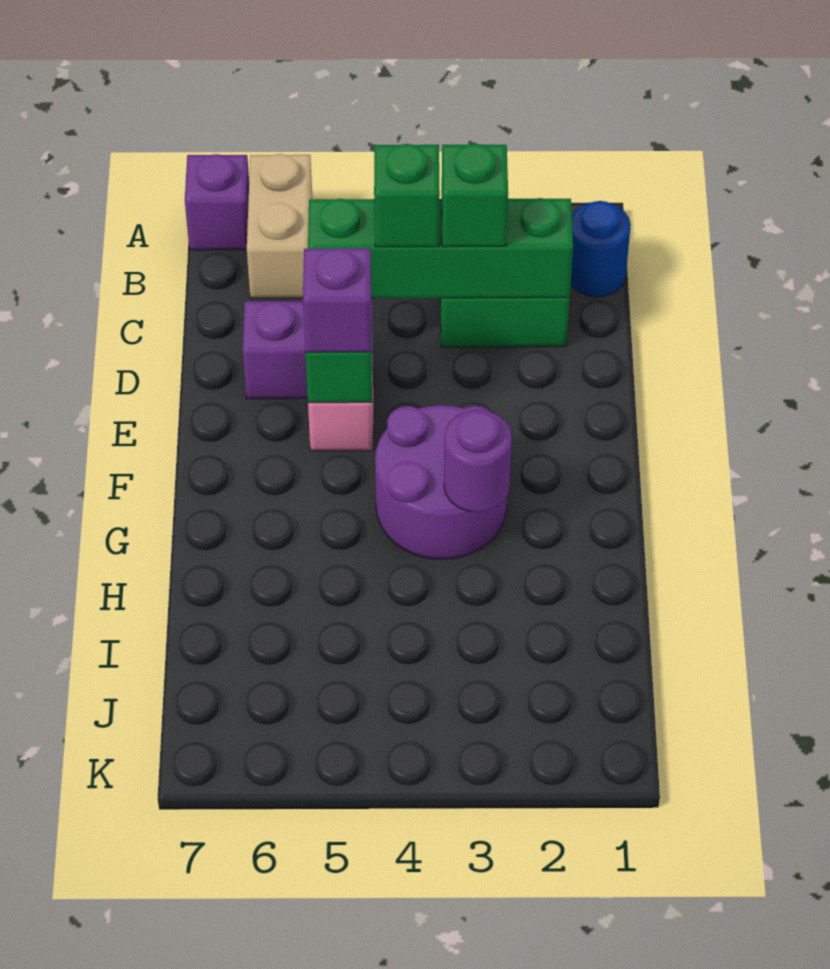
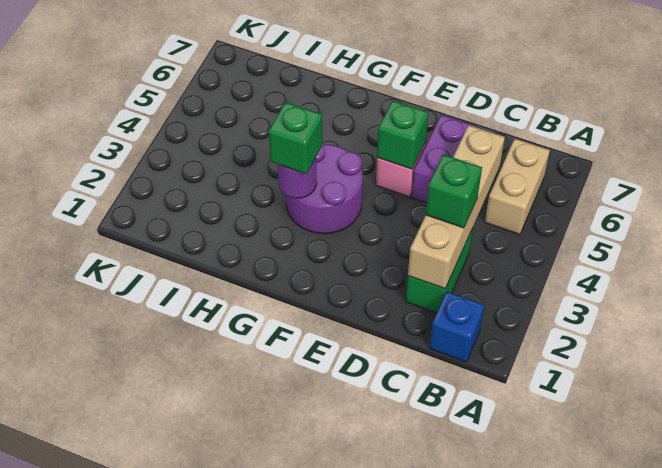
tan 1x2 brick [247,154,312,298] -> tan 1x2 brick turned to [485,139,550,235]
purple 1x1 brick [185,154,249,250] -> none
blue 1x1 round brick [571,201,631,297] -> blue 1x1 brick [429,292,484,362]
green 1x4 brick [308,198,573,298] -> tan 1x4 brick [408,125,505,289]
green 1x1 brick [374,144,440,247] -> green 1x1 brick moved to [269,102,322,174]
purple 1x1 brick [303,248,371,352] -> none

